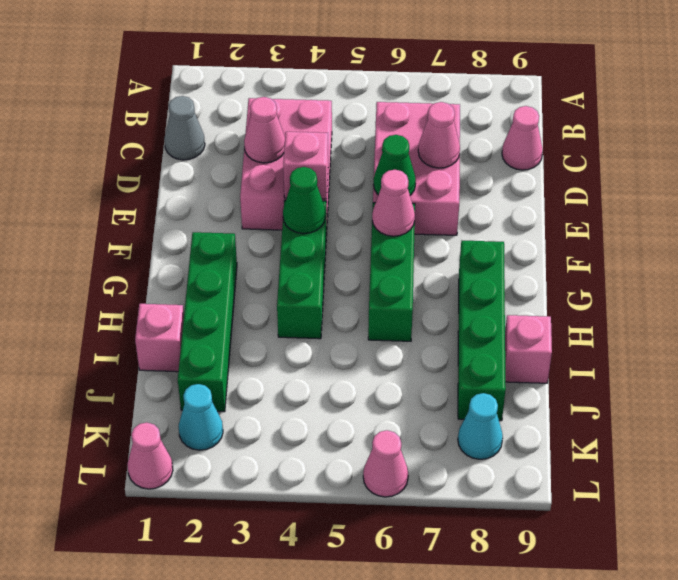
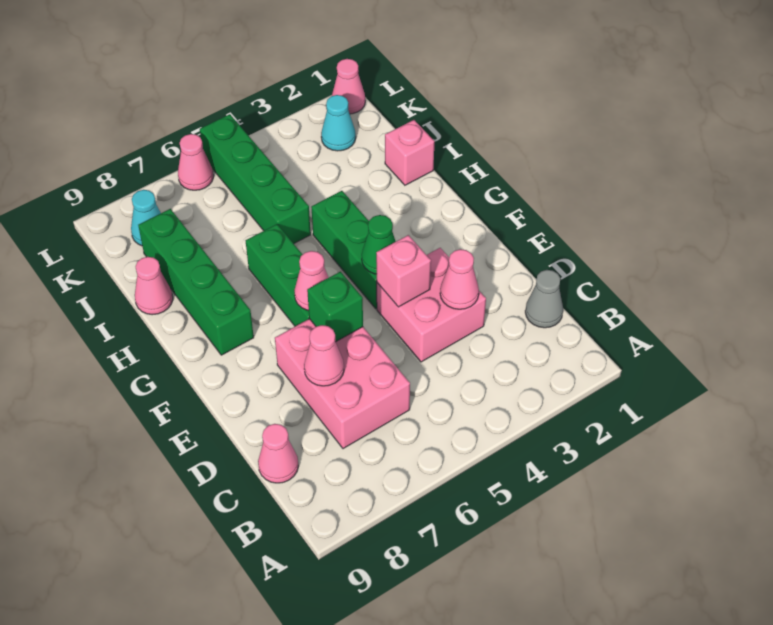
pink 2x3 brick [240,98,332,230] -> pink 2x2 brick [377,248,486,362]
green 1x1 cone [374,135,416,195] -> green 1x1 brick [307,272,363,342]
green 1x4 brick [178,232,237,412] -> green 1x4 brick moved to [200,114,311,244]
pink 1x1 brick [505,315,552,383] -> pink 1x1 cone [135,257,173,315]

